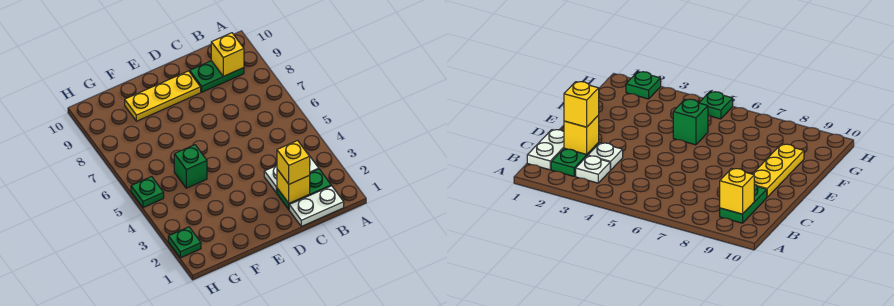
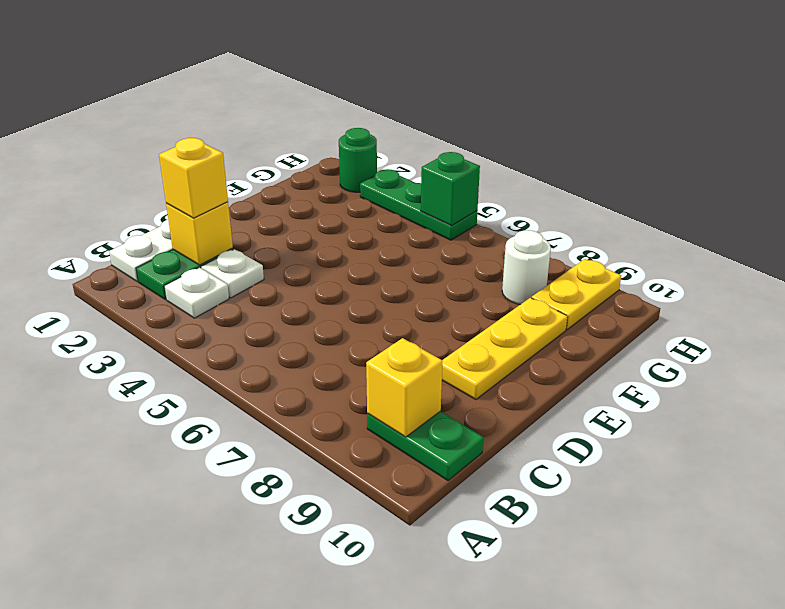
green 1x2 plate [190,61,244,92] -> green 1x2 plate turned to [367,411,483,481]
green 1x1 brick [174,145,207,188] -> green 1x1 brick moved to [421,152,480,226]
none -> white 1x1 round brick [502,230,551,304]
none -> yellow 1x2 plate [532,259,621,329]
green 1x1 plate [168,227,201,258] -> green 1x1 round brick [339,128,377,192]
green 1x1 plate [131,177,164,207] -> green 1x3 plate [360,169,477,240]

